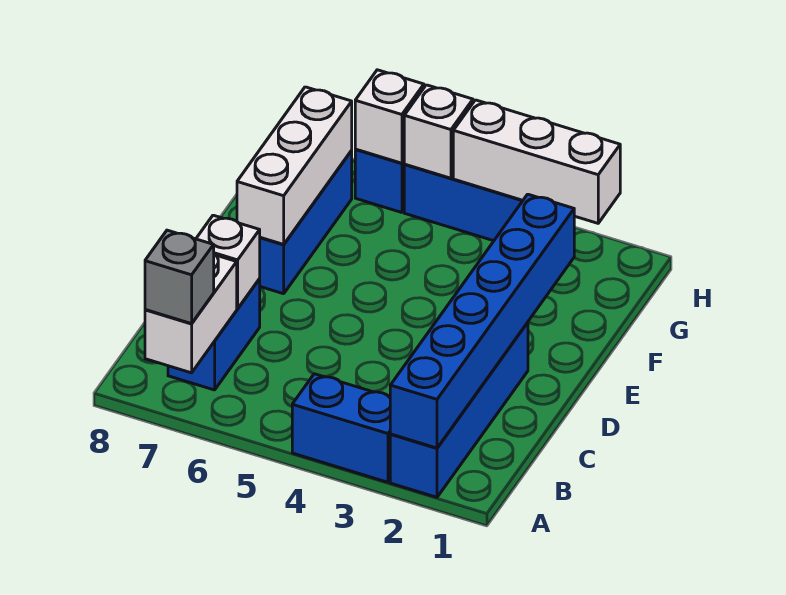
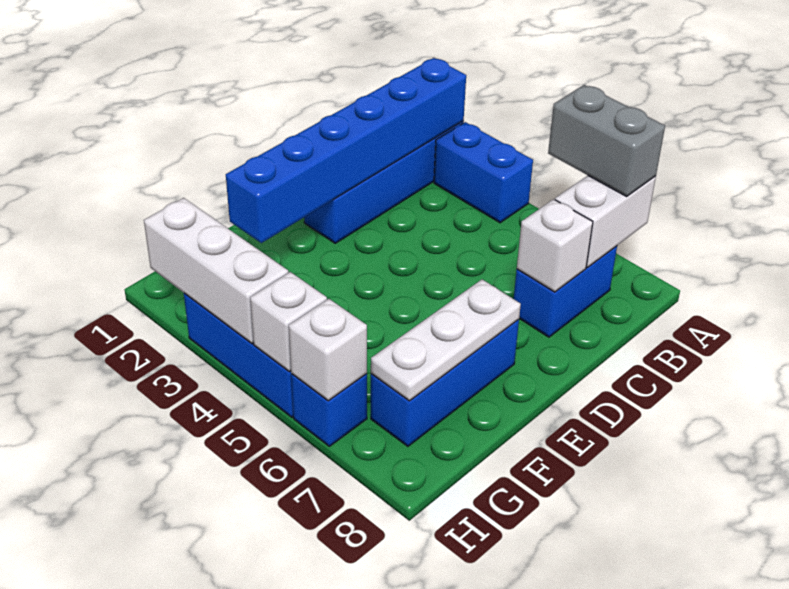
grey 1x1 brick [145,230,214,324] -> grey 1x2 brick [548,85,665,196]
white 1x3 brick [237,87,352,244] -> white 1x3 plate [371,280,521,401]

